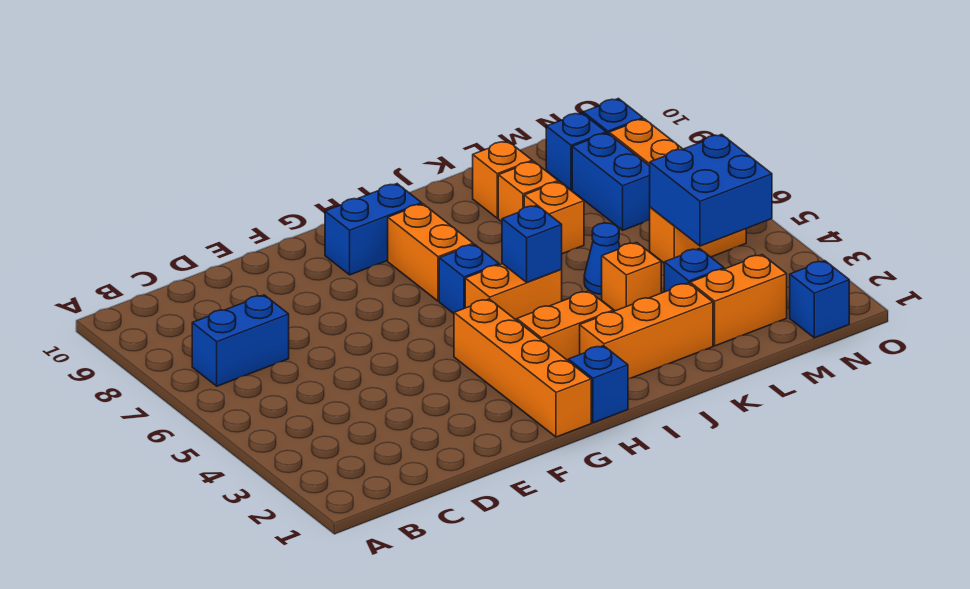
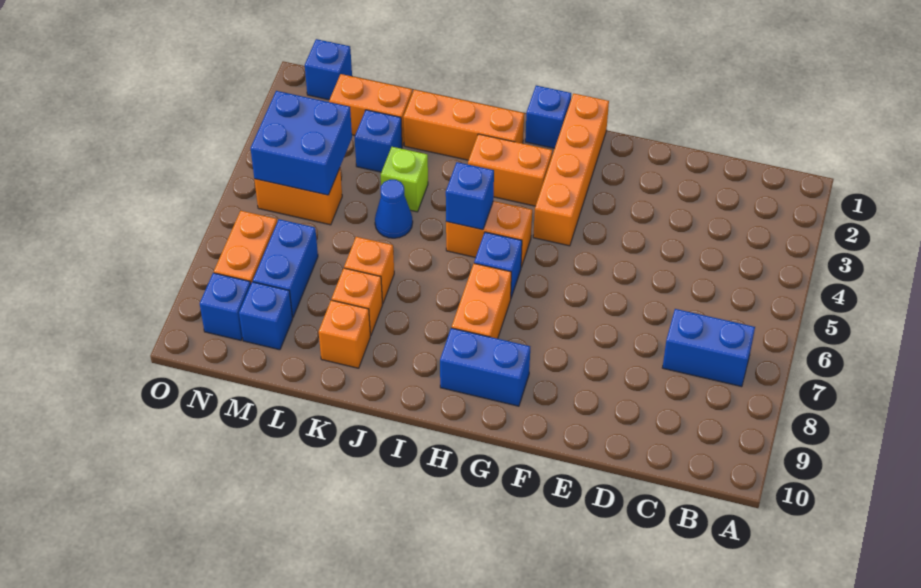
orange 1x1 brick [602,242,661,311] -> lime 1x1 brick [381,147,428,212]

